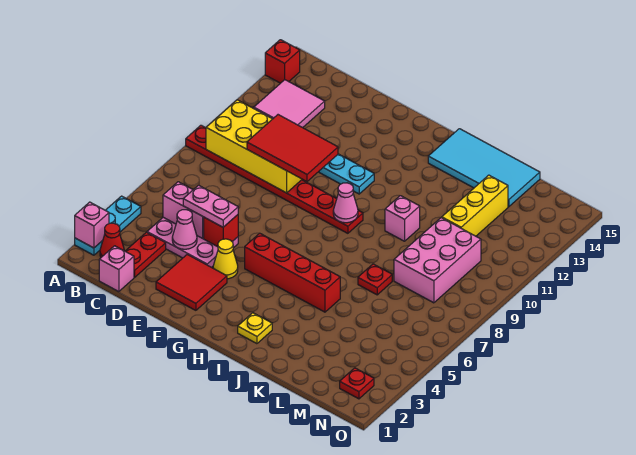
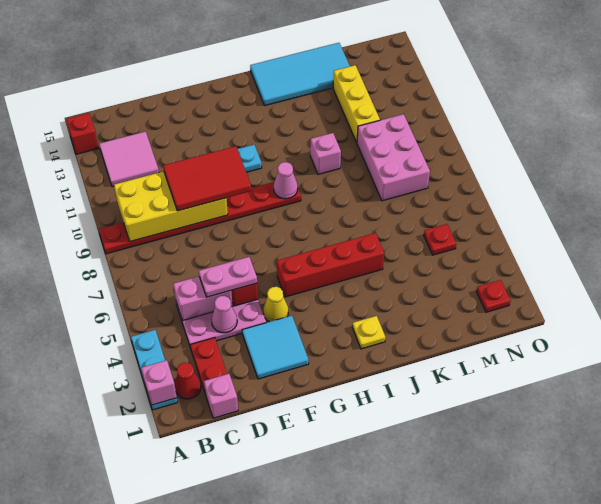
red 2x2 tile [156,255,227,310] -> cyan 2x2 tile [242,316,309,379]
red 1x1 plate [358,264,392,295] -> red 1x1 plate moved to [424,224,456,255]

